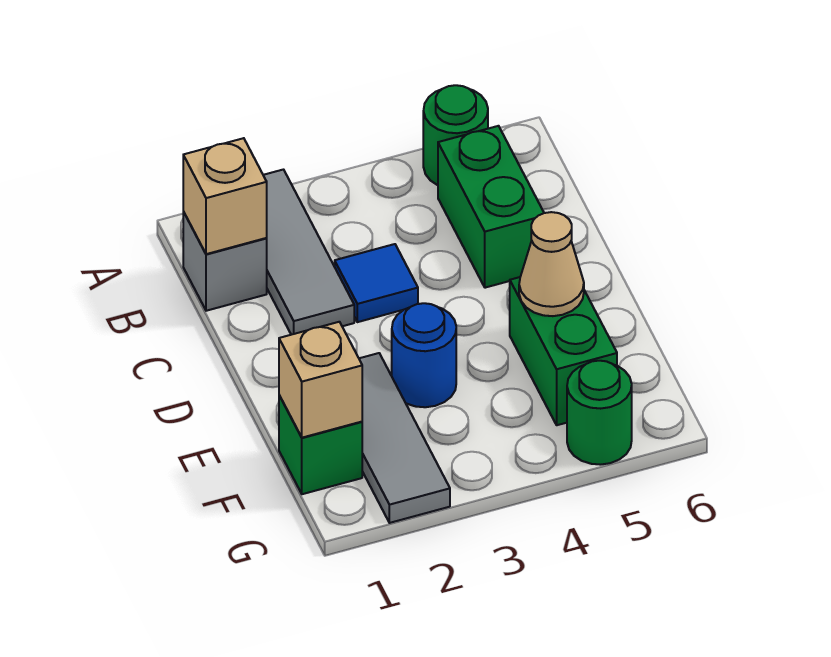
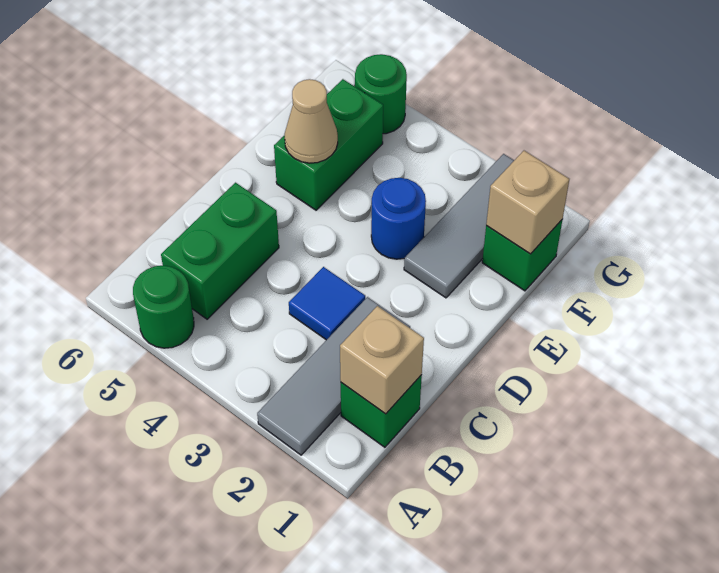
grey 1x1 brick [183,211,267,311] -> green 1x1 brick [341,375,422,447]

